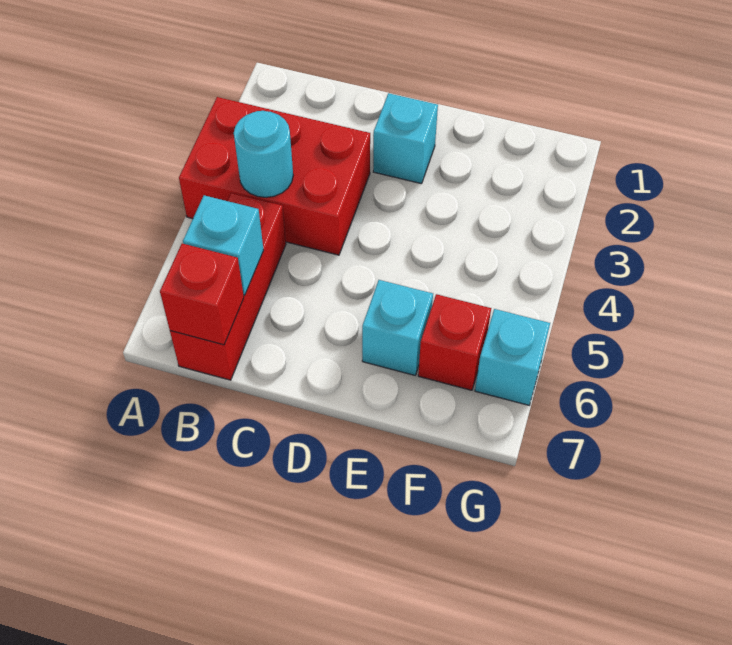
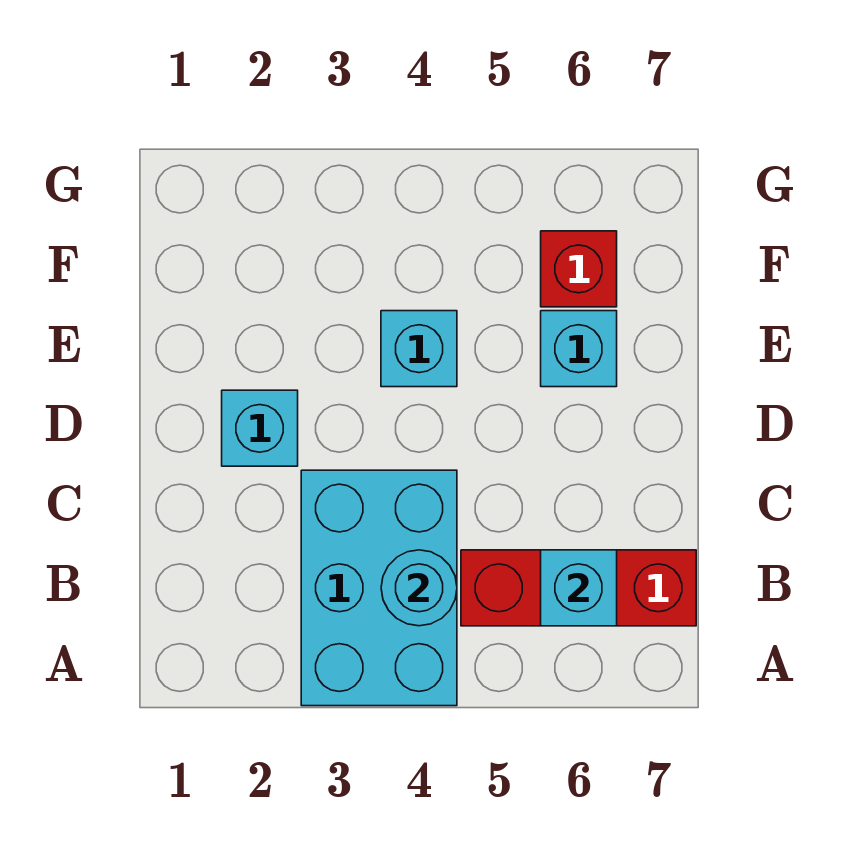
red 2x3 brick [179,97,370,255] -> cyan 2x3 brick [301,470,457,706]
red 1x1 brick [160,244,244,345] -> none
cyan 1x1 brick [475,309,550,405] -> cyan 1x1 brick moved to [381,311,457,387]

